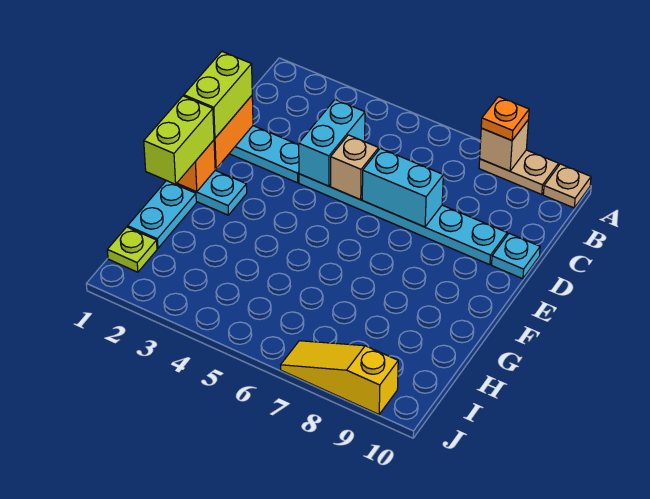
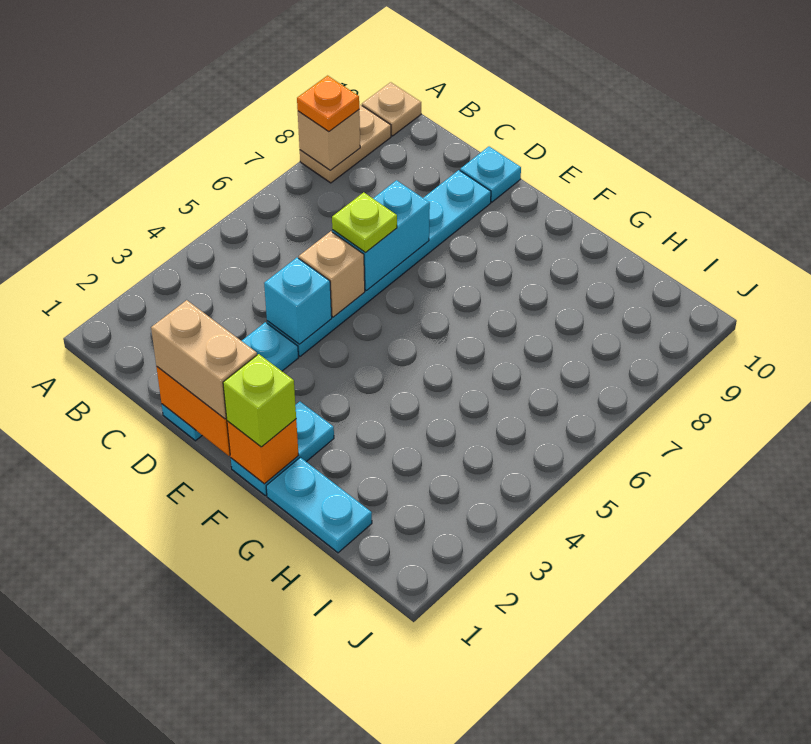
cyan 1x2 brick [299,100,365,186] -> cyan 1x1 brick [264,258,332,344]
lime 1x2 brick [184,52,252,138] -> tan 1x2 brick [151,300,257,419]
lime 1x2 brick [144,96,214,184] -> lime 1x1 brick [223,354,296,447]
lime 1x1 plate [107,227,157,272] -> lime 1x1 plate moved to [332,192,397,252]
yellow 1x3 slope [281,341,398,414] -> none

